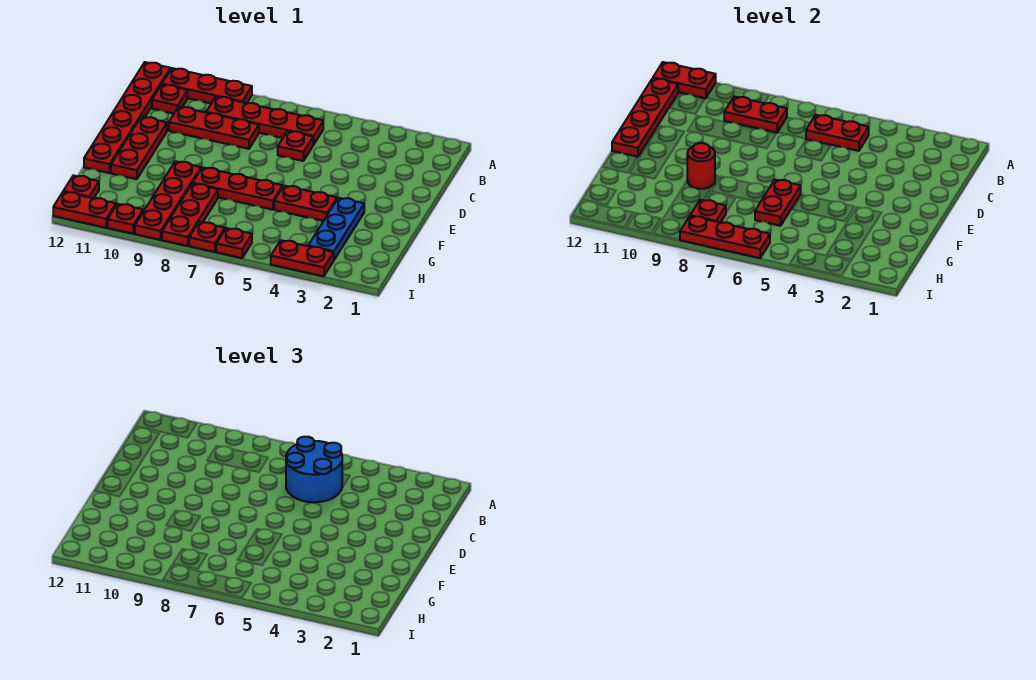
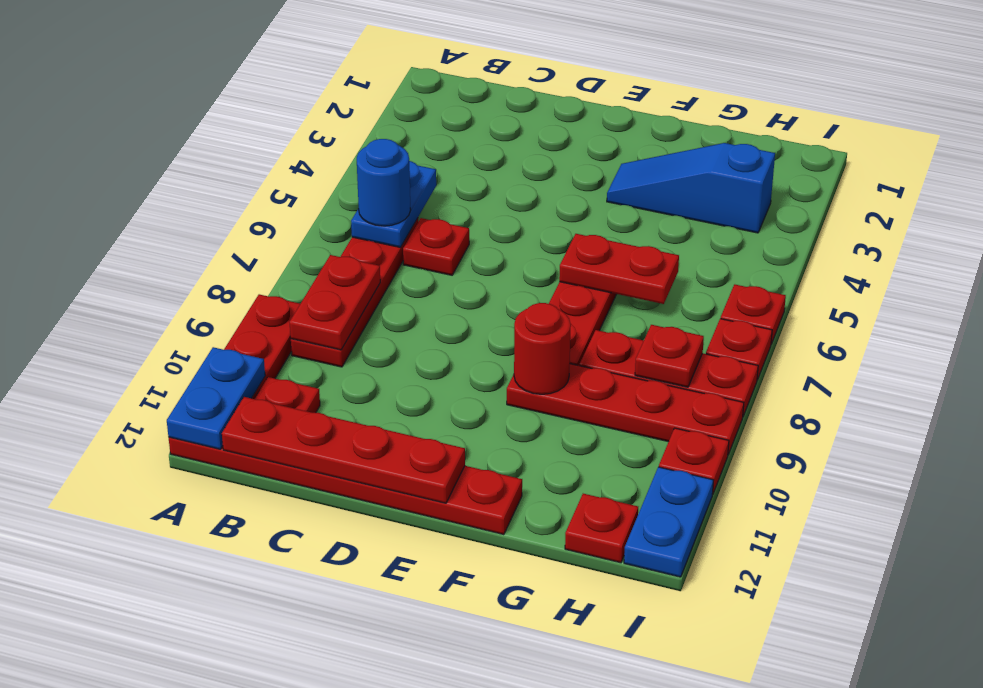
red 1x2 plate [653,62,716,98] -> blue 1x2 plate [167,347,265,449]
red 1x2 plate [806,115,869,151] -> blue 1x2 plate [351,161,436,247]
blue 2x2 round brick [286,437,342,502] -> blue 1x1 round brick [357,139,411,226]
red 1x3 plate [169,107,259,149] -> none
red 1x3 plate [111,117,167,179] -> none
blue 1x3 plate [308,198,364,260] -> blue 1x3 slope [607,143,775,233]
red 1x2 plate [274,186,337,221] -> none
red 1x2 plate [271,240,334,276] -> none
red 1x3 plate [680,216,770,258] -> none
red 1x2 plate [53,192,116,228] -> blue 1x2 plate [624,467,713,577]

